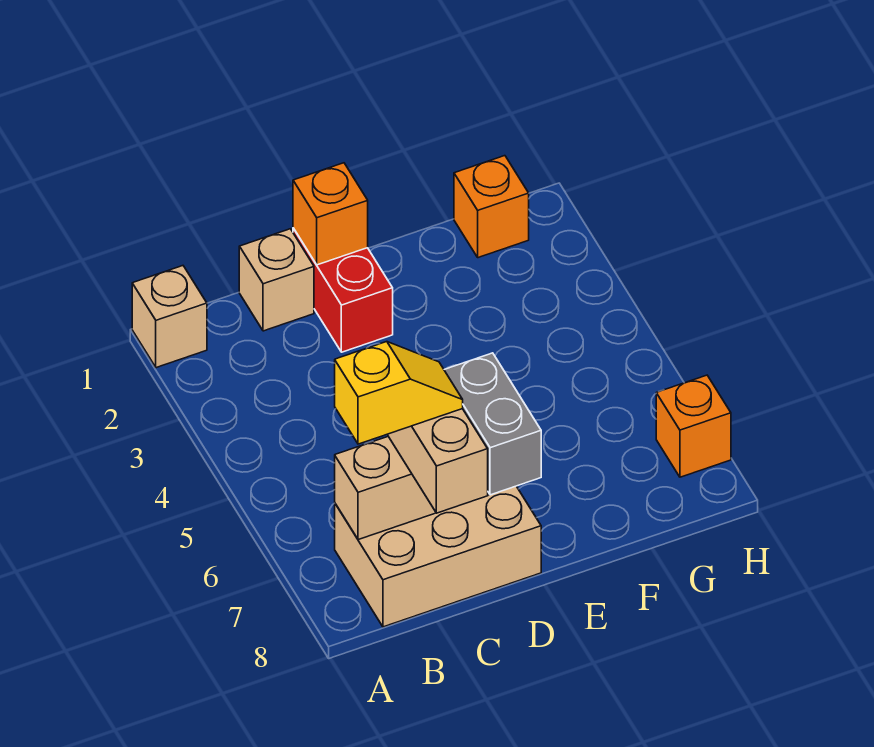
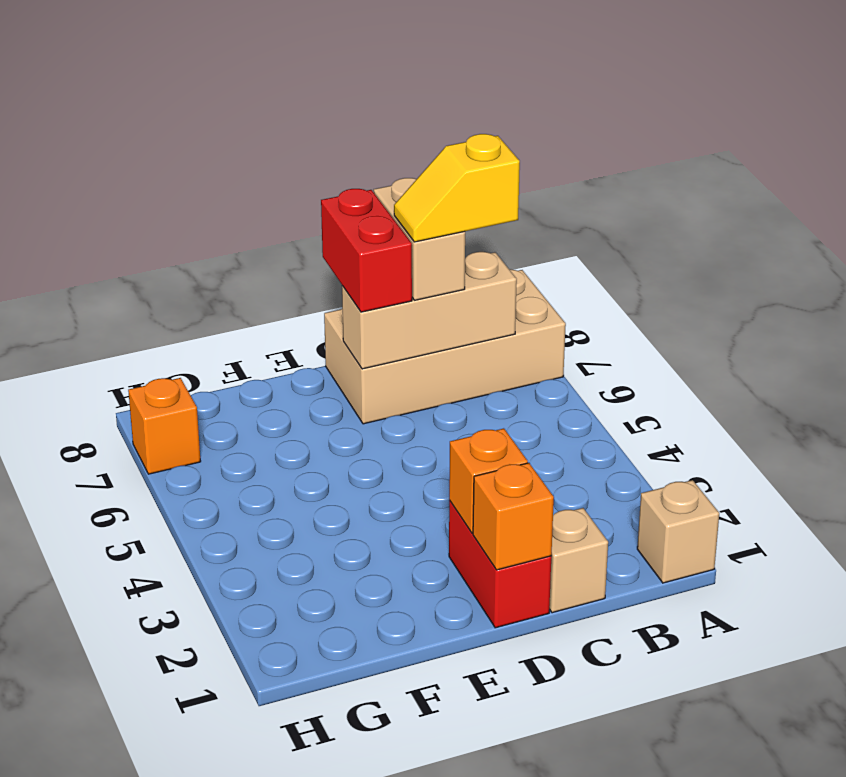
tan 2x3 brick [335,486,541,627] -> tan 2x4 brick [324,269,566,424]
grey 1x2 brick [444,353,541,495] -> red 1x2 brick [321,189,412,312]
orange 1x1 brick [454,156,529,258] -> orange 1x1 brick moved to [449,428,528,533]

